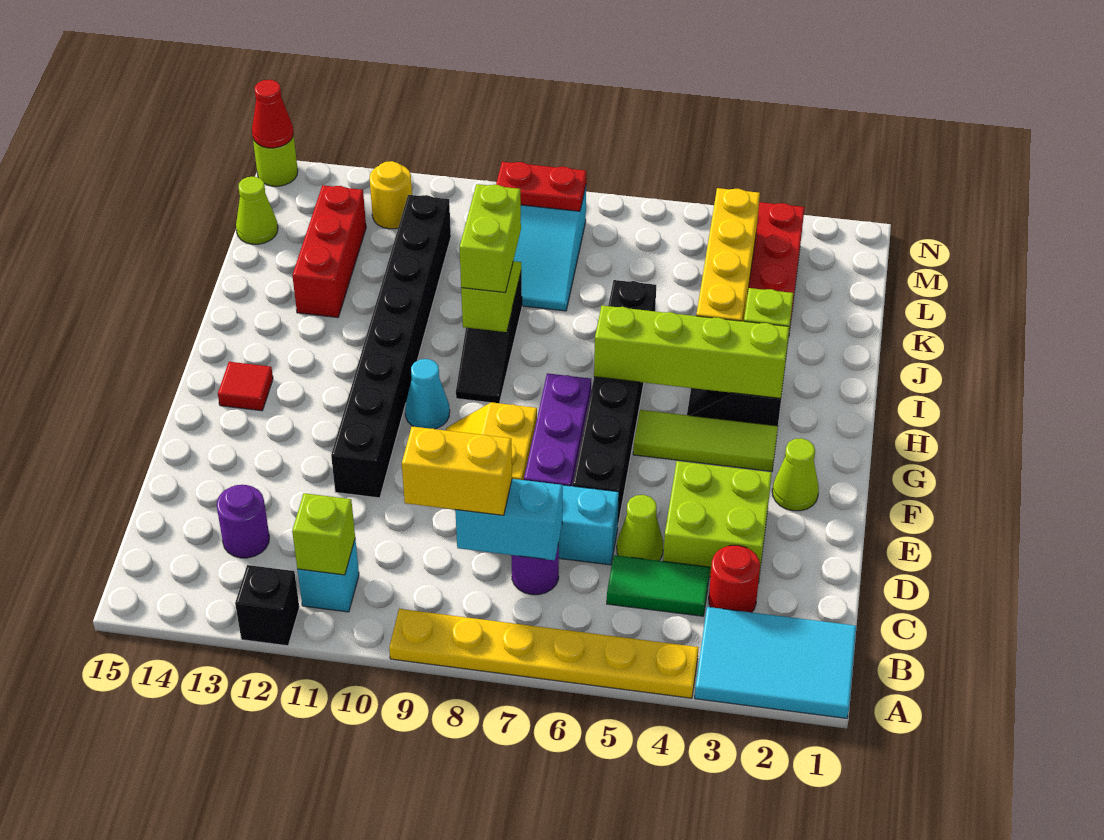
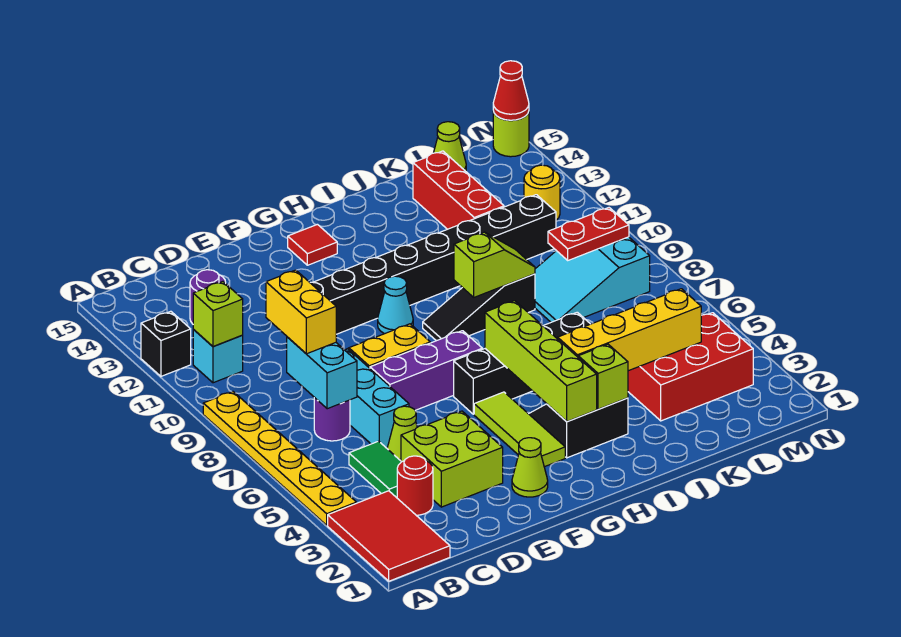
cyan 2x3 tile [695,607,856,718] -> red 2x3 tile [328,491,450,581]
black 1x6 brick [573,280,656,524] -> black 1x4 brick [454,312,590,414]
lime 1x2 brick [460,184,521,293] -> none
red 1x3 brick [292,185,366,317] -> red 1x3 brick turned to [413,151,504,229]
red 1x2 plate [496,162,586,211] -> red 1x2 plate turned to [548,208,629,260]

